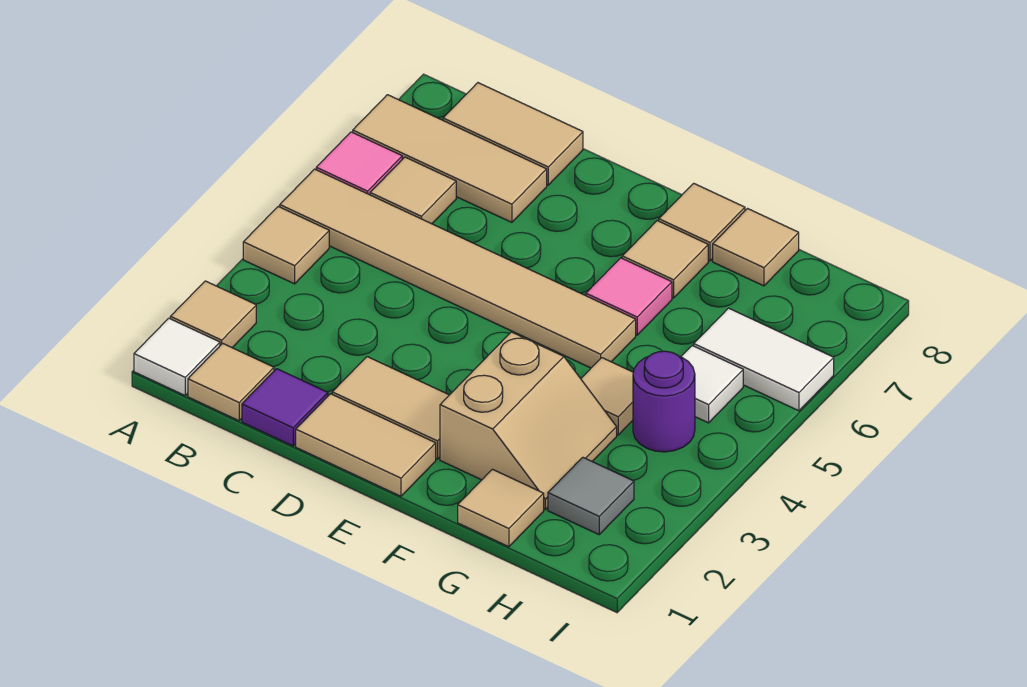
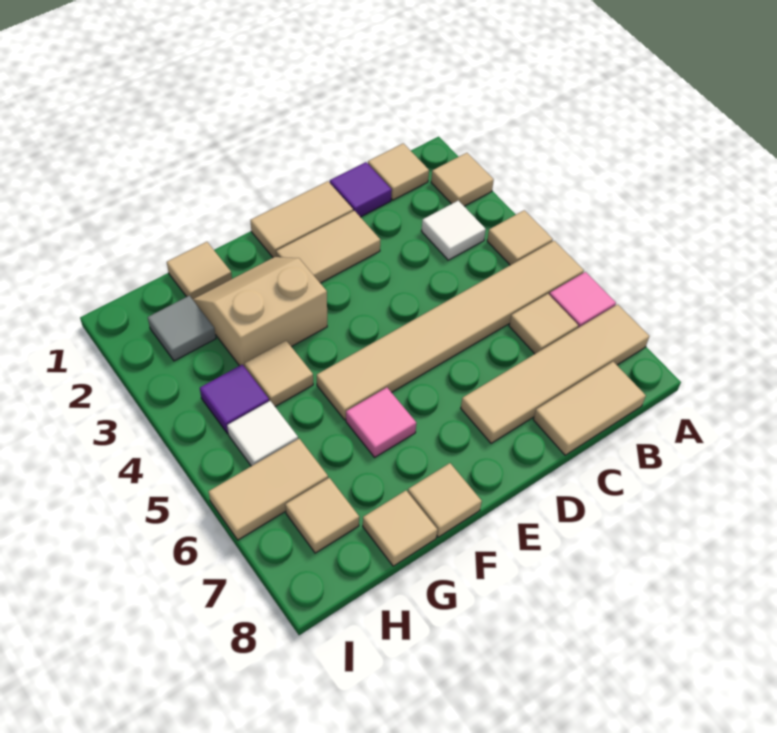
white 1x1 tile [134,318,220,395] -> white 1x1 tile moved to [421,200,486,260]
tan 1x3 tile [353,95,547,222] -> tan 1x4 tile [461,304,649,443]
tan 2x2 slope [440,332,617,509] -> tan 2x2 slope turned to [193,257,327,367]
tan 1x1 tile [622,221,708,298] -> tan 1x1 tile moved to [285,478,359,553]
purple 1x1 round brick [633,351,695,452] -> purple 1x1 tile [200,364,269,433]
white 1x2 tile [694,308,834,411] -> tan 1x2 tile [209,439,328,540]

